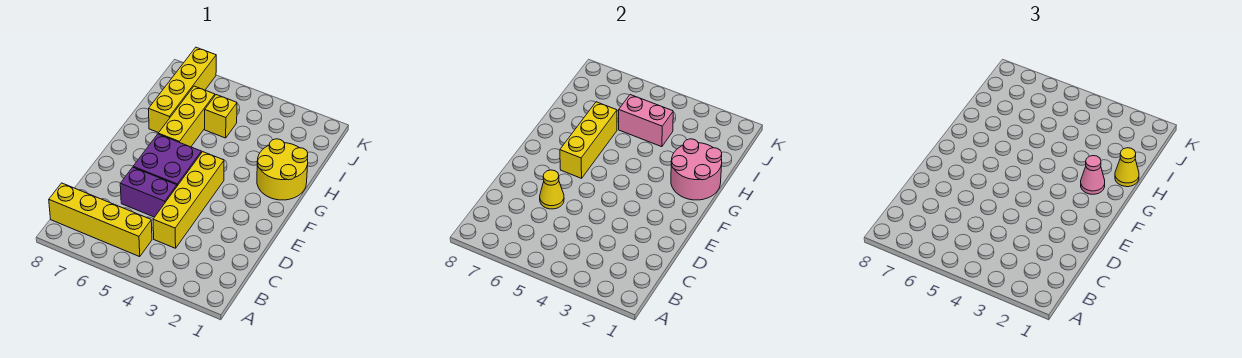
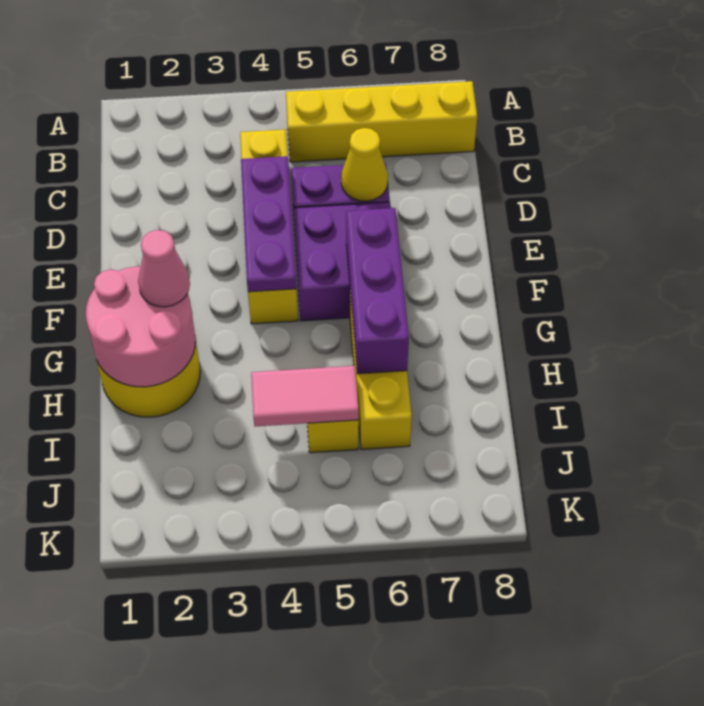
none -> purple 1x3 plate [241,156,296,292]
yellow 1x3 brick [560,102,617,178] -> purple 1x3 brick [346,208,409,374]
yellow 1x1 cone [1115,148,1139,187] -> none
yellow 1x4 brick [149,47,216,133] -> none
pink 1x2 brick [619,95,673,147] -> pink 1x2 tile [251,366,359,426]

